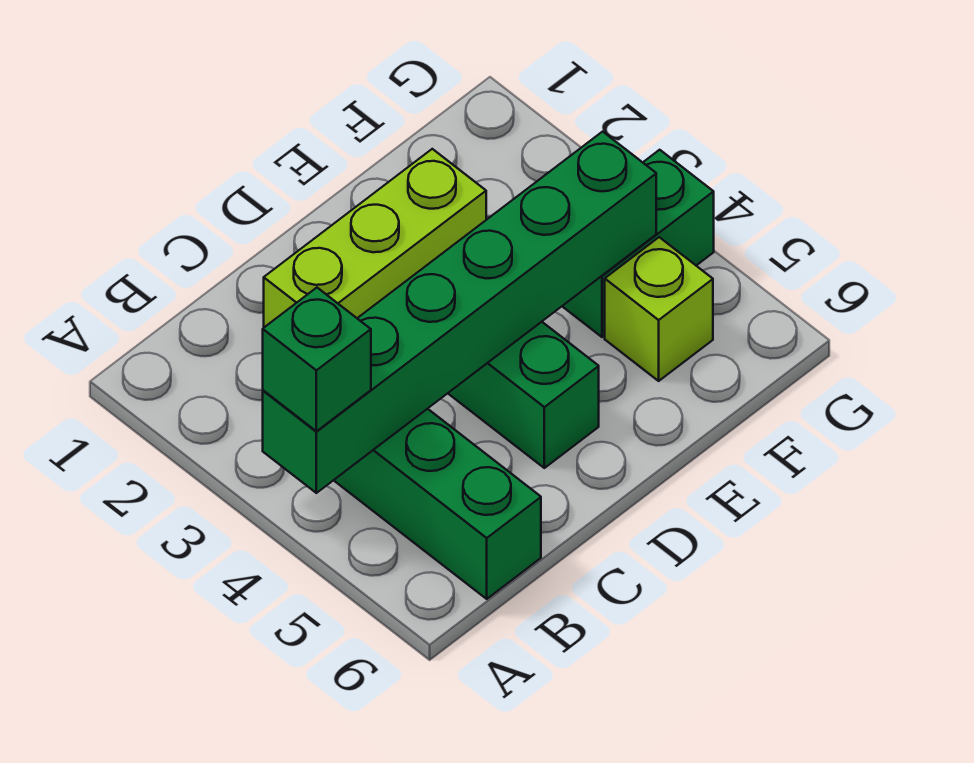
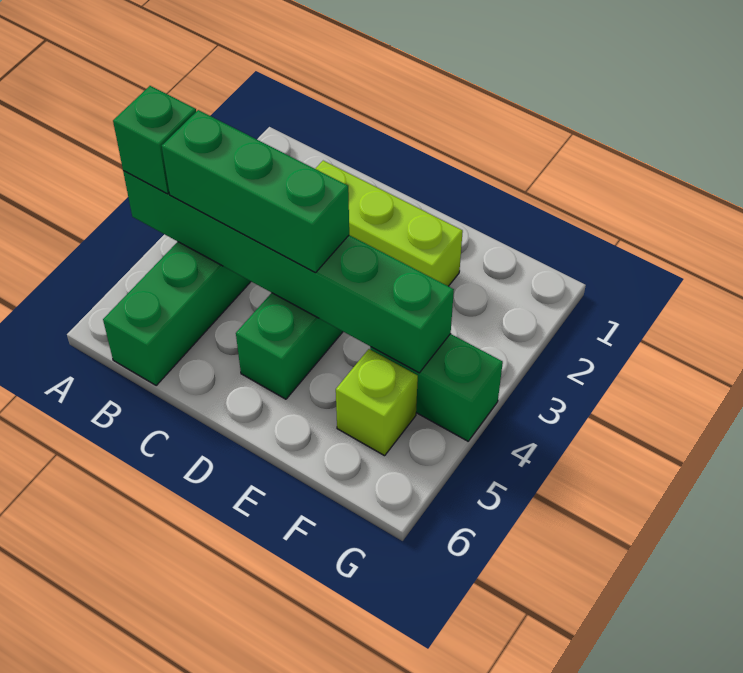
none -> green 1x3 brick [162,110,349,273]

